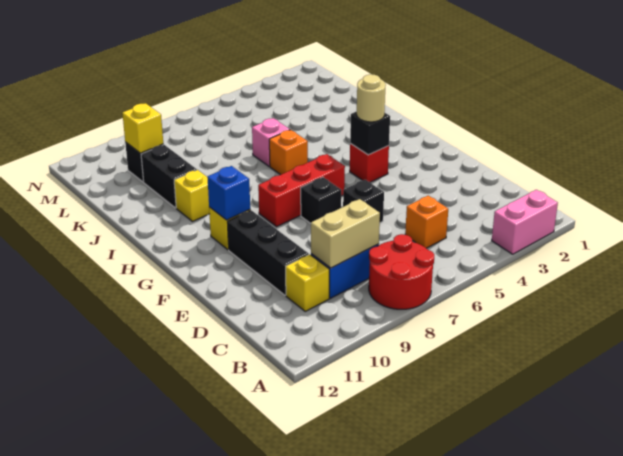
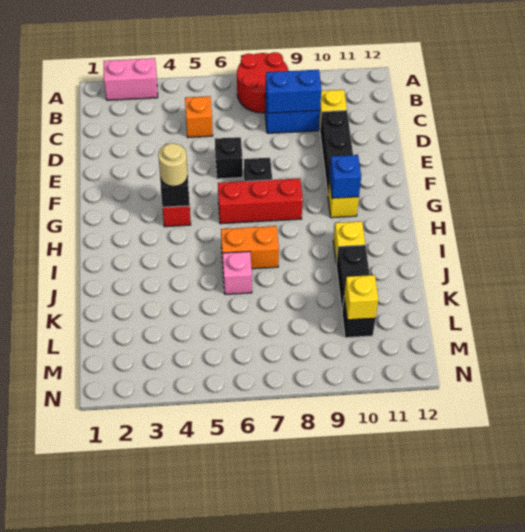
tan 1x2 brick [311,199,380,268] -> blue 1x2 brick [266,70,322,113]
orange 1x1 brick [269,130,308,175] -> orange 1x2 brick [221,226,279,269]

